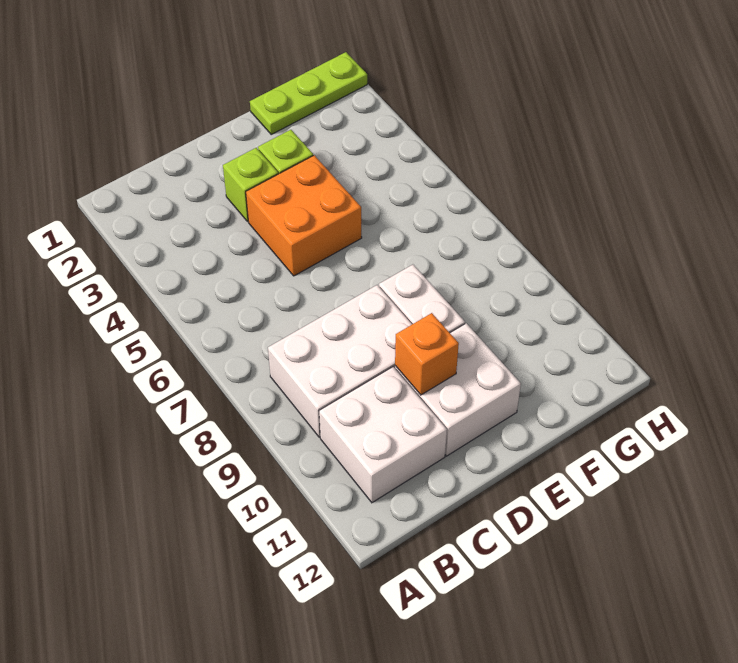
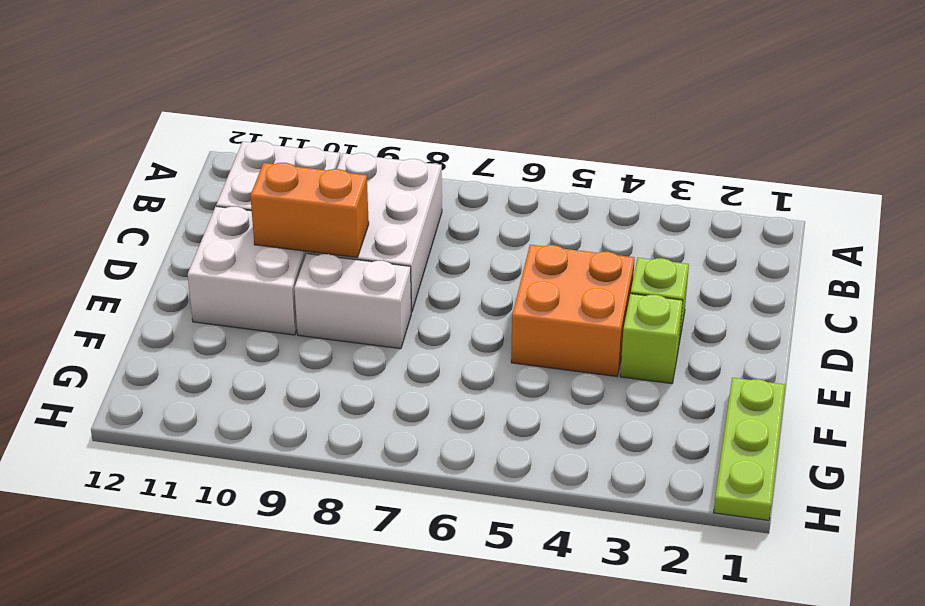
orange 1x1 brick [395,313,459,395] -> orange 1x2 brick [250,163,369,257]

